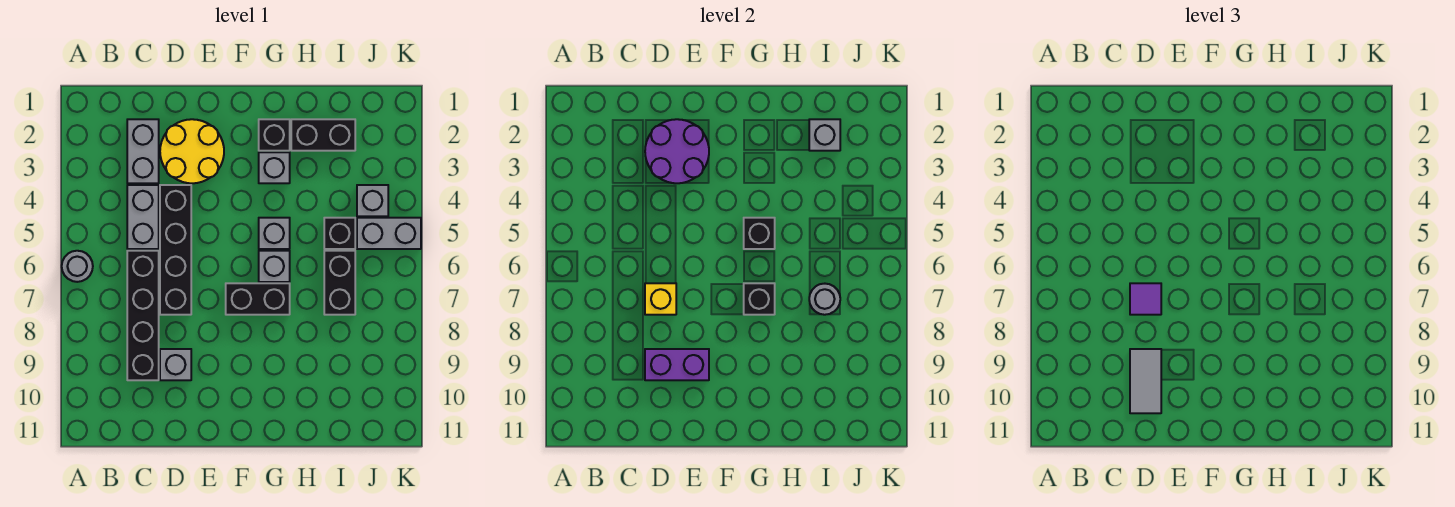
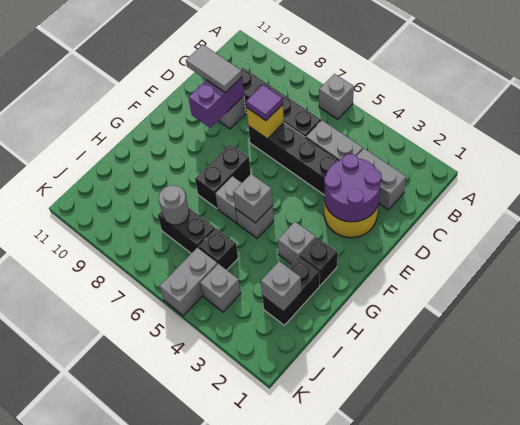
grey 1x1 round brick [62,251,93,282] -> grey 1x1 brick [319,74,354,119]
black 1x1 brick [744,218,775,249] -> grey 1x1 brick [233,174,273,223]
black 1x1 brick [744,283,775,315] -> none

